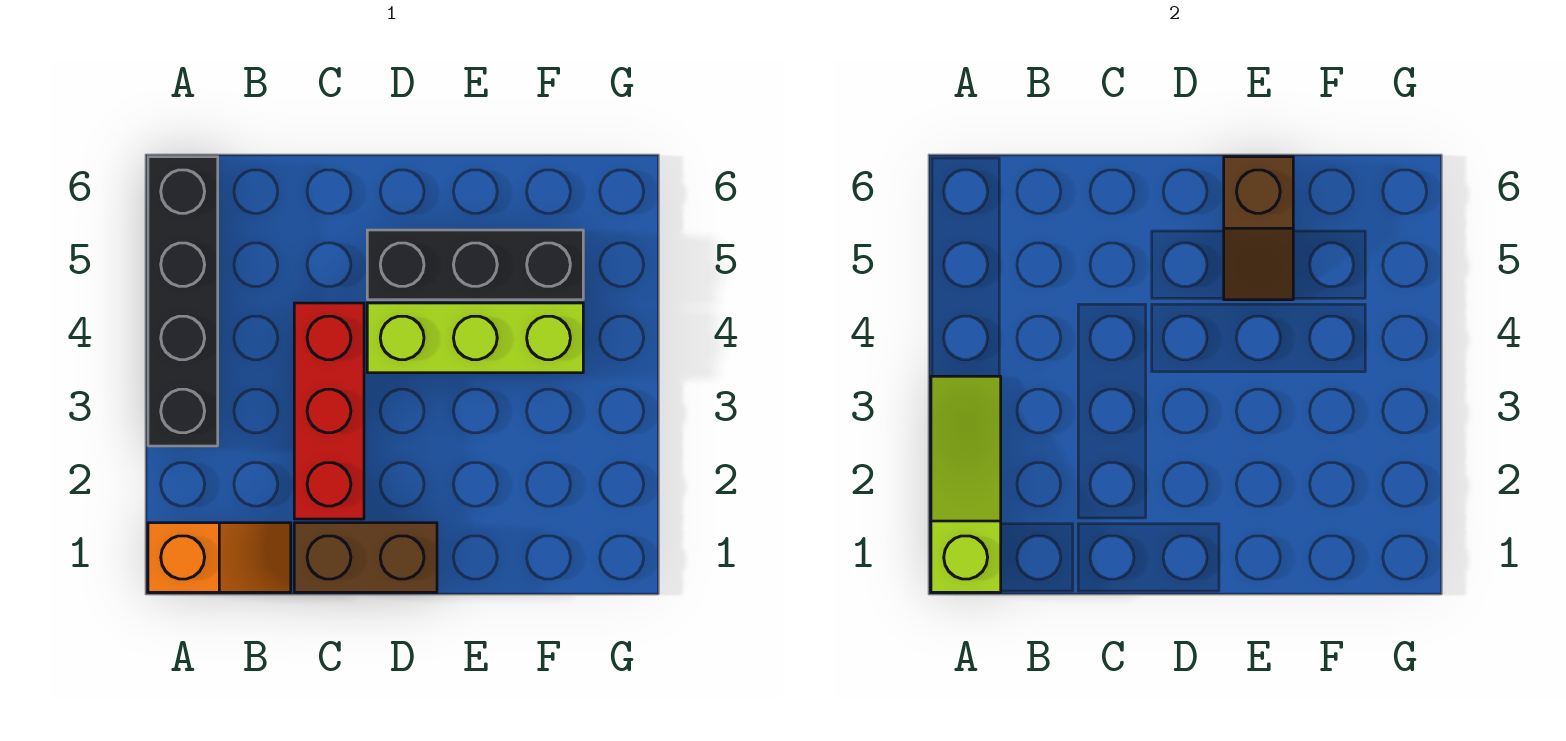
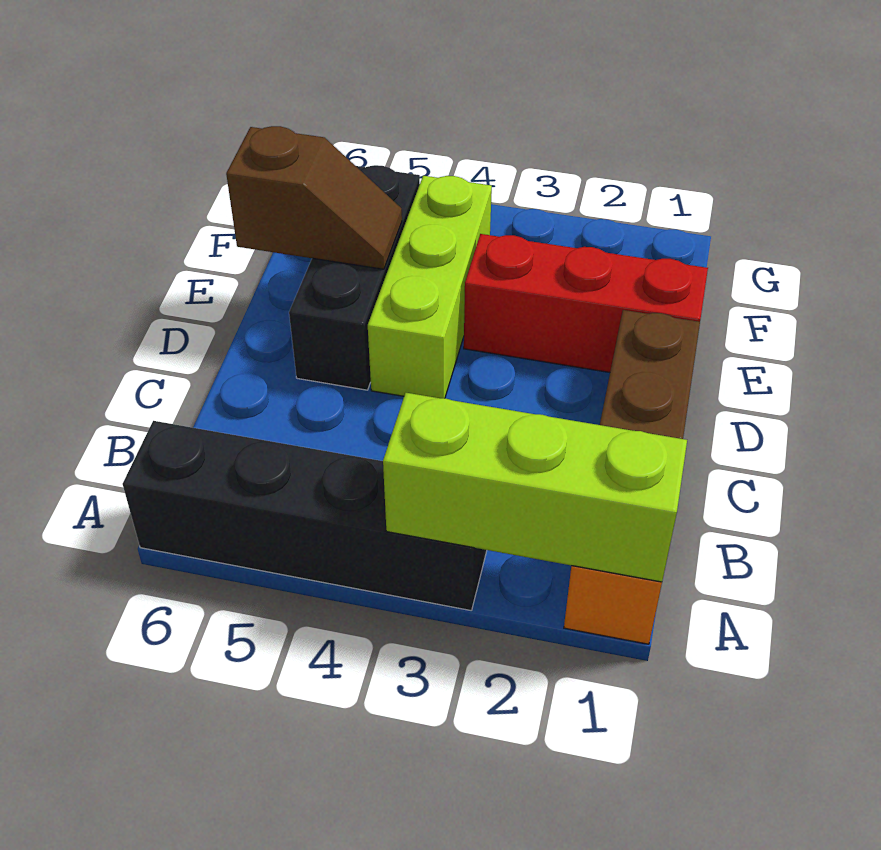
lime 1x3 slope [931,376,1001,592] -> lime 1x3 brick [383,393,687,582]
red 1x3 brick [294,303,364,519] -> red 1x3 brick moved to [464,234,708,372]

